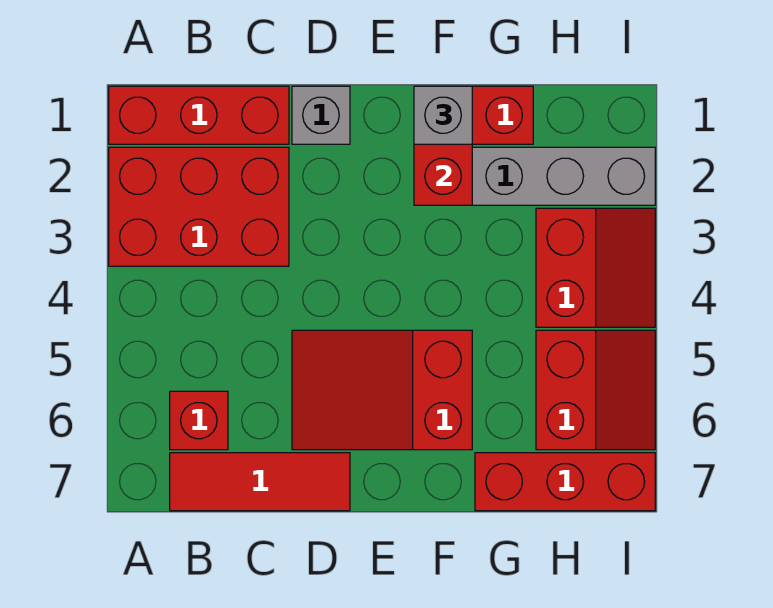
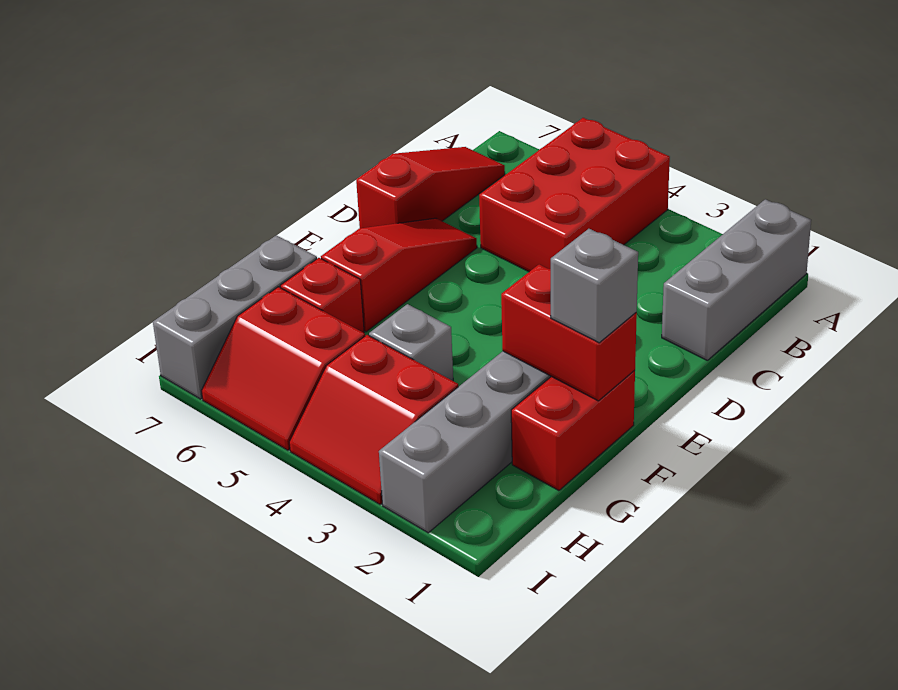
red 1x3 brick [109,86,289,144] -> grey 1x3 brick [662,199,811,361]
red 2x3 brick [109,147,289,266] -> red 2x3 brick moved to [479,118,670,272]
red 1x1 brick [170,391,228,450] -> red 1x1 brick moved to [280,258,364,333]
red 1x3 tile [170,453,350,511] -> red 1x3 slope [356,147,505,228]
grey 1x1 brick [292,86,350,144] -> grey 1x1 brick moved to [369,304,453,381]
red 2x3 slope [292,330,472,450] -> red 1x3 slope [321,218,477,332]
red 1x3 brick [475,453,655,511] -> grey 1x3 brick [153,235,317,399]

